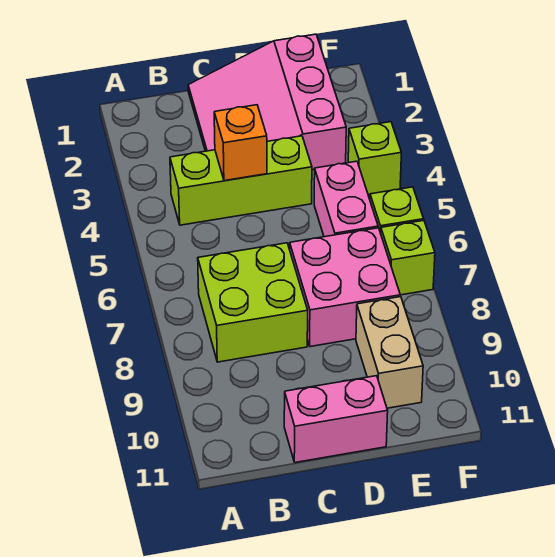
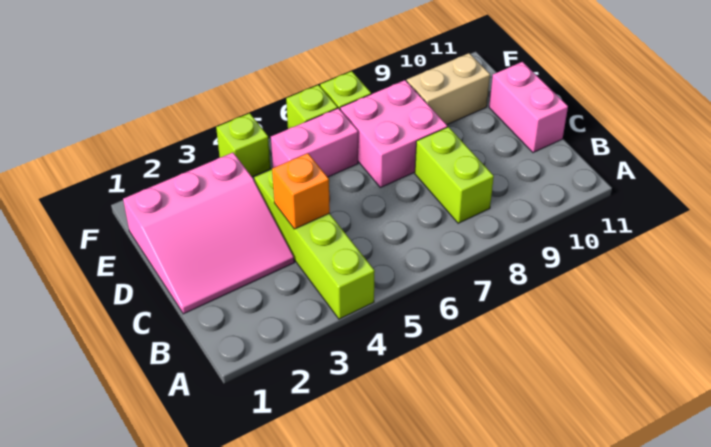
lime 1x3 brick [170,136,312,225] -> lime 1x4 brick [254,170,375,319]
lime 2x2 brick [198,243,308,362] -> lime 1x2 brick [415,127,494,223]

